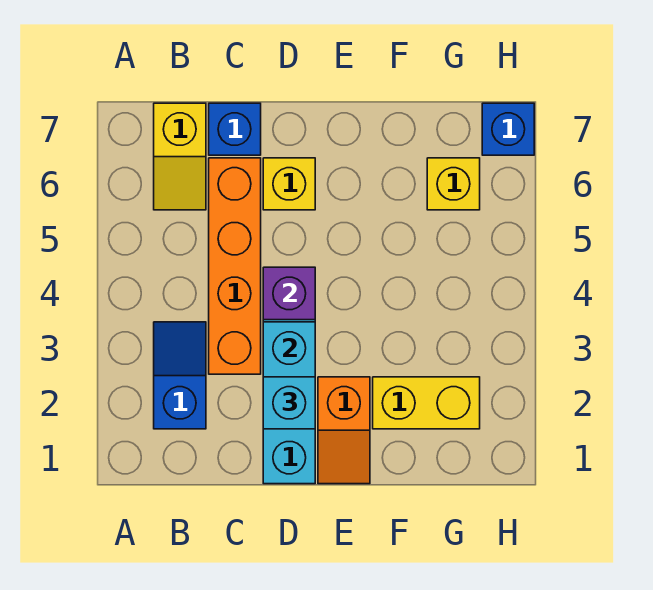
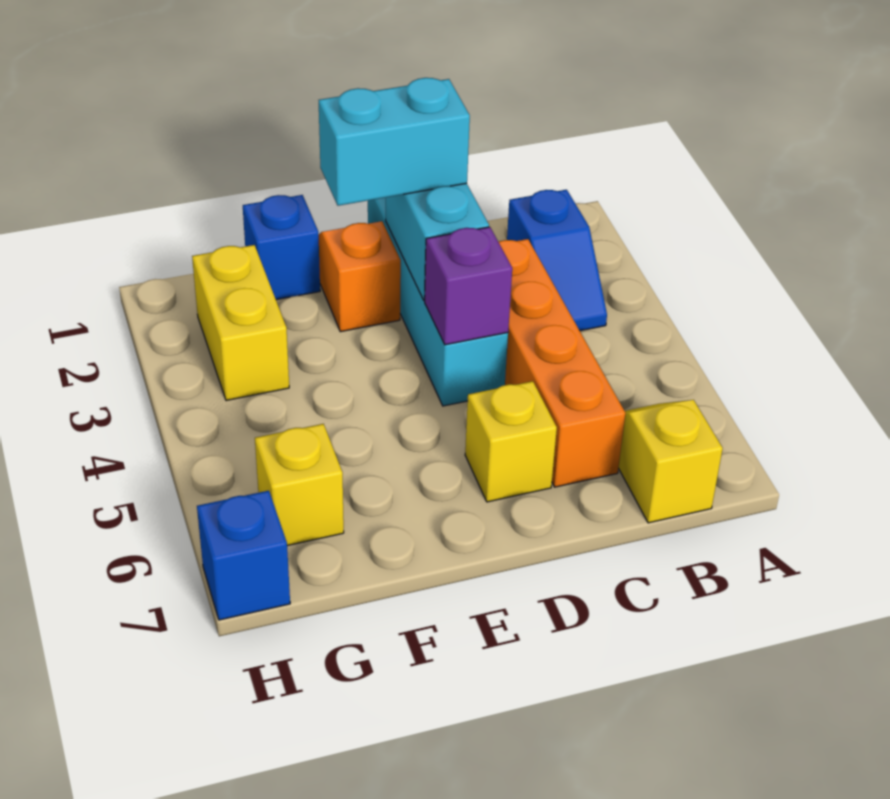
blue 1x1 brick [209,103,261,155] -> blue 1x1 brick moved to [243,195,320,300]
cyan 1x1 brick [263,377,315,429] -> cyan 1x2 brick [319,78,470,206]
yellow 1x2 brick [373,377,480,429] -> yellow 1x2 brick turned to [192,245,289,401]

